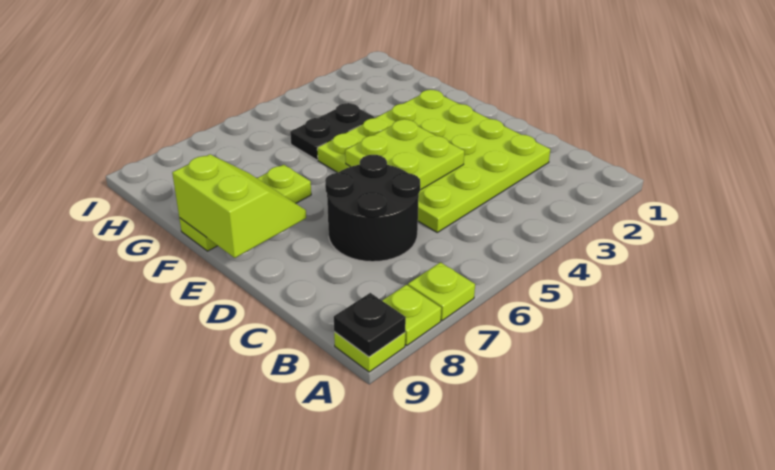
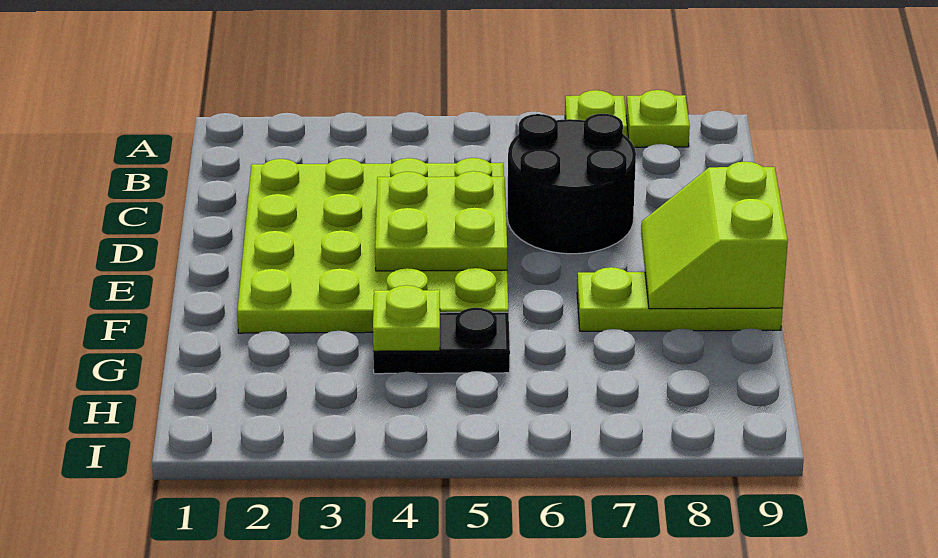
lime 1x1 plate [334,332,405,372] -> lime 1x1 plate moved to [373,285,440,351]
black 1x1 plate [334,293,406,357] -> none

